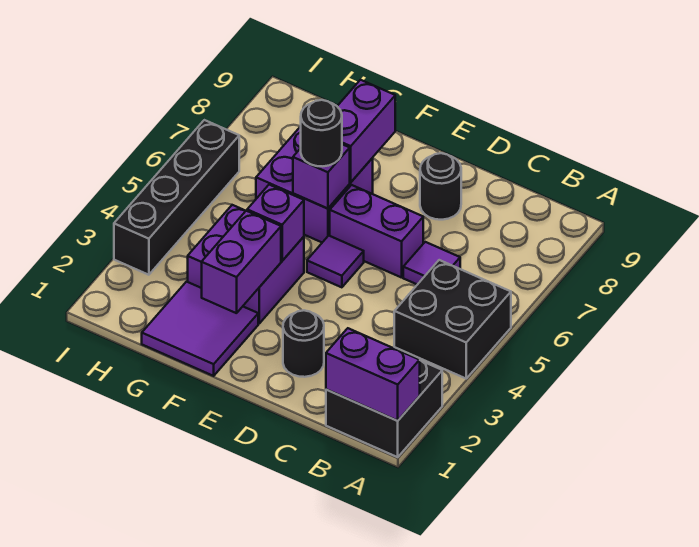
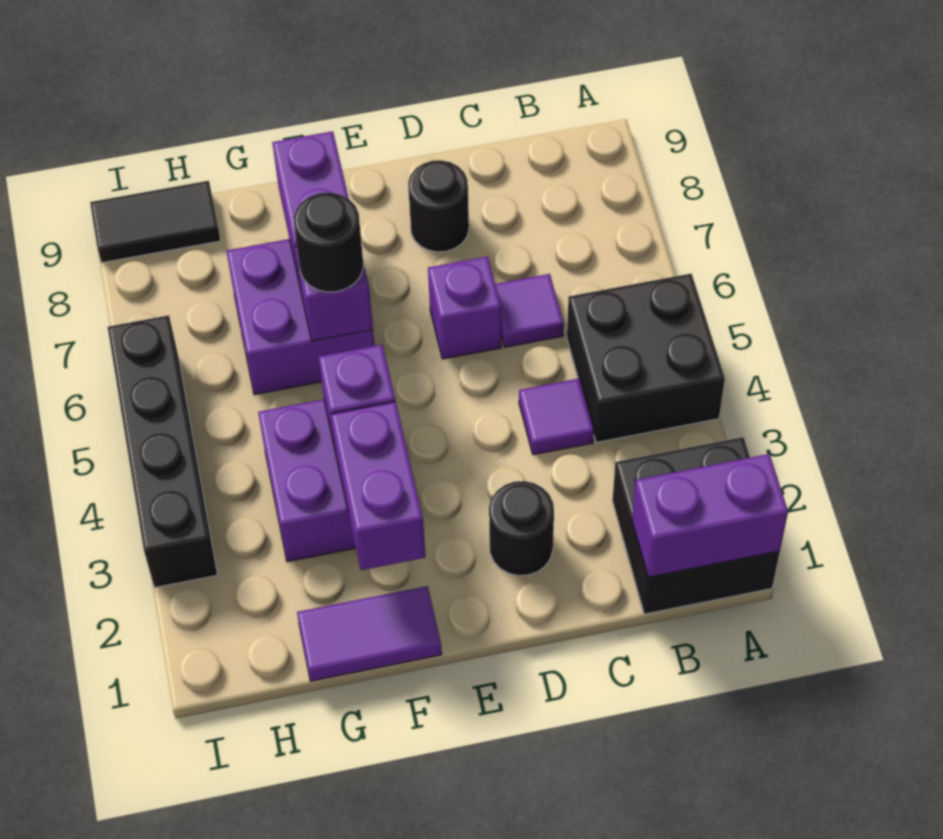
purple 1x2 brick [330,185,423,278] -> purple 1x1 brick [428,256,501,359]
purple 1x1 tile [307,236,364,287] -> purple 1x1 tile moved to [519,379,594,455]
purple 2x2 tile [142,282,258,376] -> purple 1x2 tile [297,586,442,681]
none -> black 1x2 tile [90,181,221,263]

